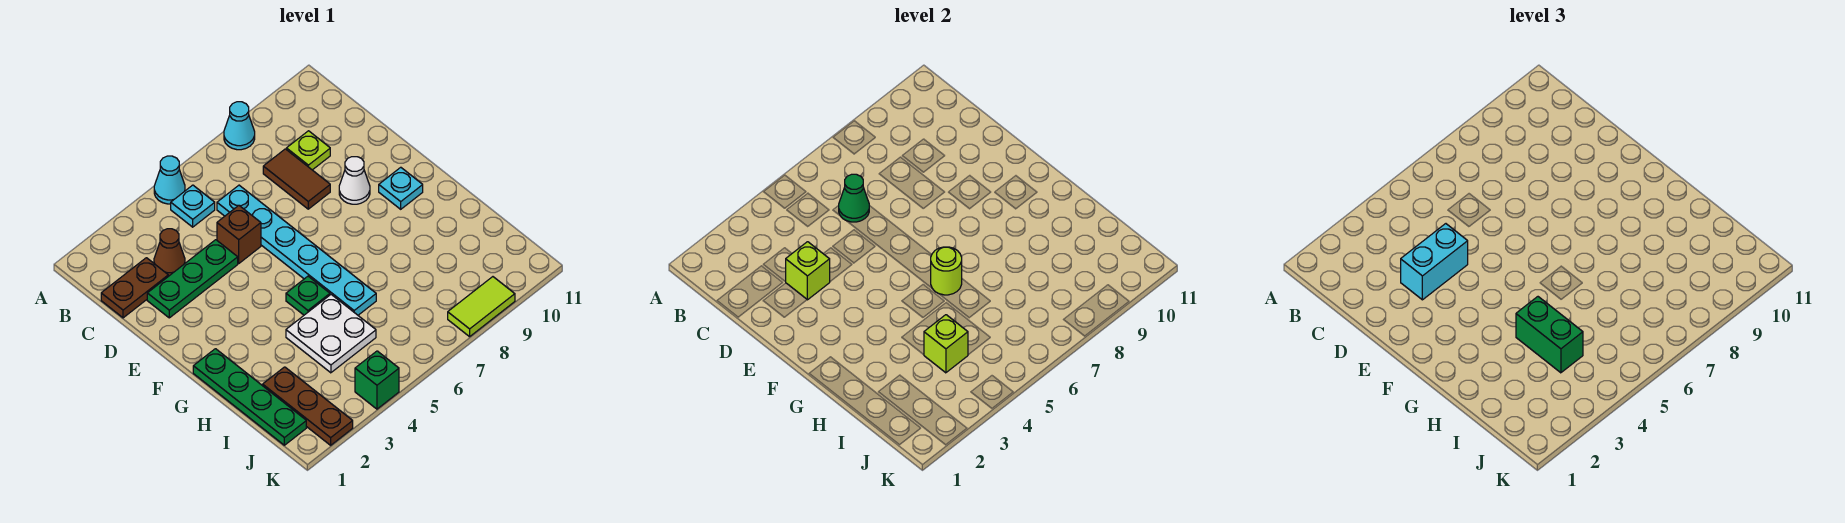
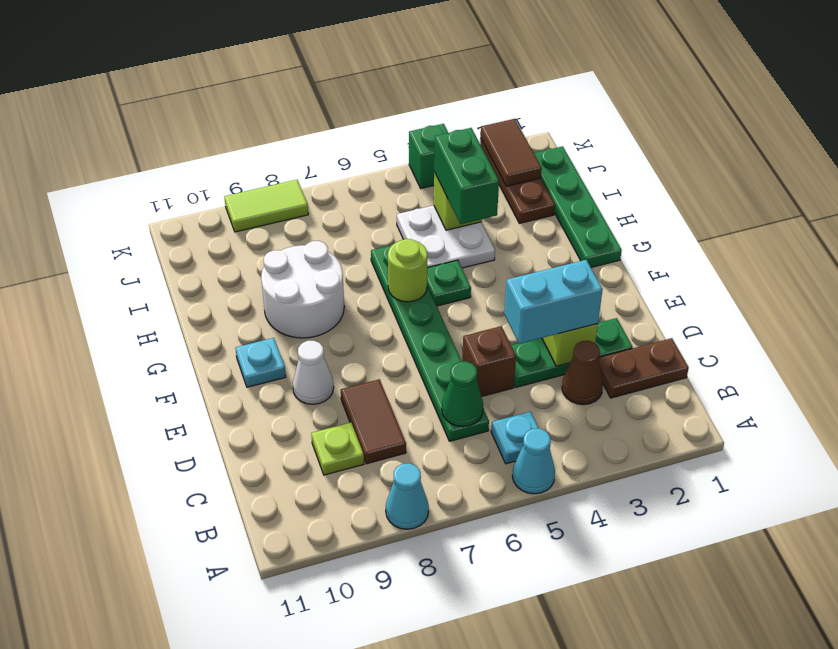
cyan 1x6 plate [217,185,376,315] -> green 1x6 plate [371,245,489,441]
none -> white 2x2 round brick [261,241,344,338]
none -> brown 1x2 tile [481,119,542,186]

